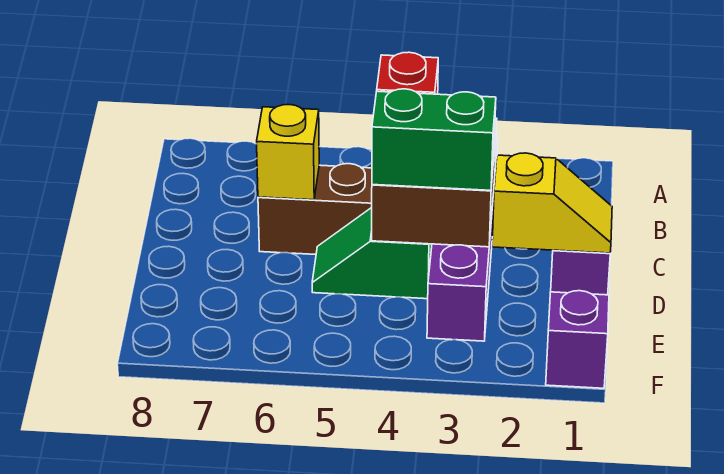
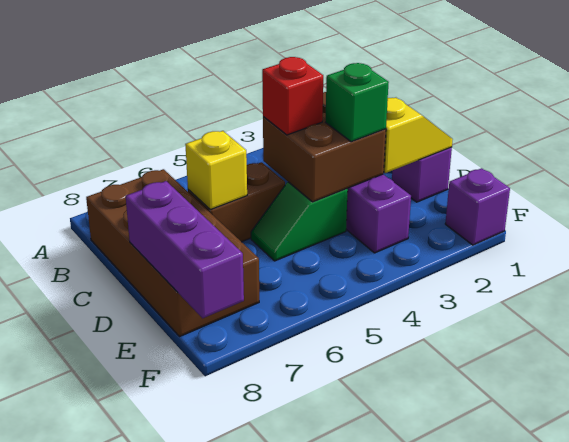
none -> brown 2x4 brick [86,169,259,337]
green 1x2 brick [372,89,496,190] -> green 1x1 brick [326,63,389,142]
none -> purple 1x3 brick [126,181,244,318]

